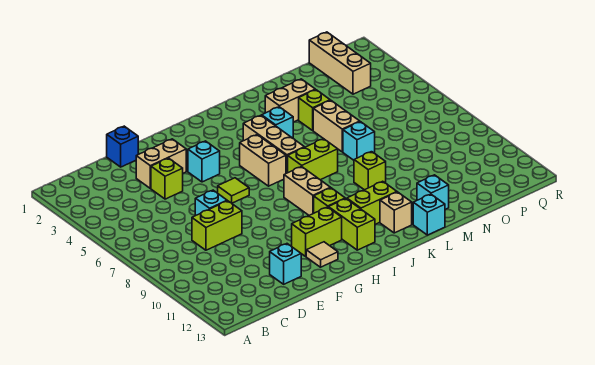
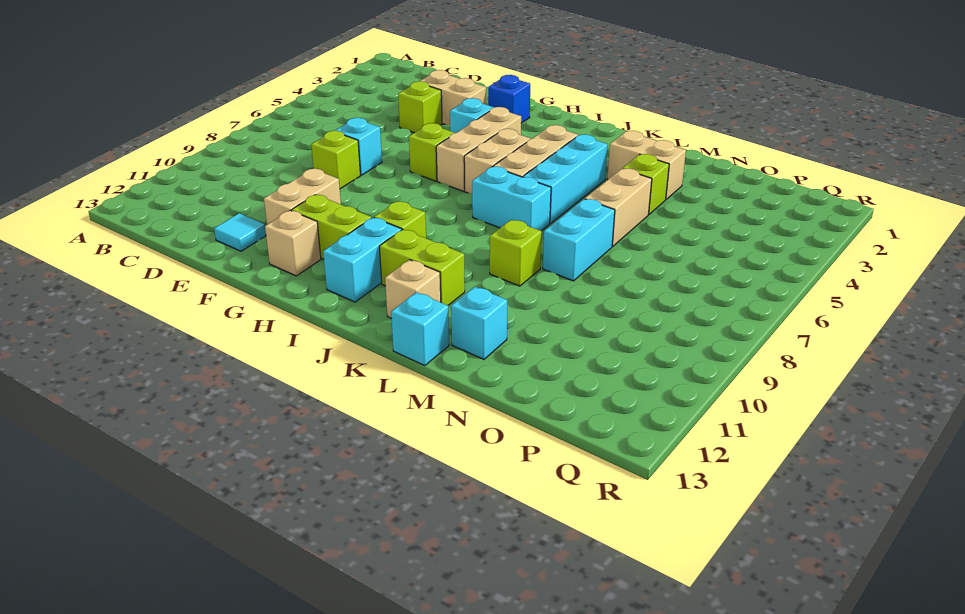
lime 1x2 brick [192,201,242,250] -> lime 1x1 brick [311,131,360,189]
blue 1x1 brick [107,126,138,167] -> blue 1x1 brick moved to [488,75,530,123]
cyan 1x1 brick [270,244,301,284] -> cyan 1x1 tile [214,213,266,251]
lime 1x1 tile [218,178,249,203] -> lime 1x1 brick [409,123,454,181]
tan 1x1 tile [306,242,338,267] -> tan 1x1 brick [265,211,321,276]
tan 1x2 brick [284,167,330,215] -> tan 1x2 brick moved to [264,169,341,225]
lime 1x2 brick [328,199,375,250] -> cyan 1x2 brick [323,218,402,302]
lime 1x2 brick [288,139,338,180] -> cyan 1x2 brick [472,166,551,231]
cyan 1x1 brick [262,107,293,138] -> cyan 1x3 brick [523,134,608,223]
cyan 1x1 brick [343,122,375,160] -> cyan 1x2 brick [543,199,615,281]
tan 1x3 brick [309,32,371,94] -> tan 1x3 brick moved to [436,107,521,191]

